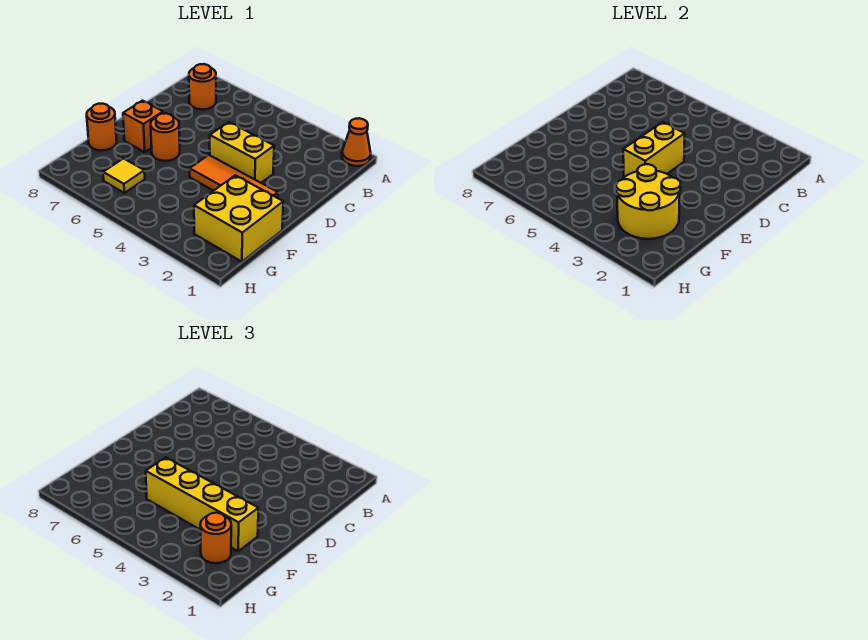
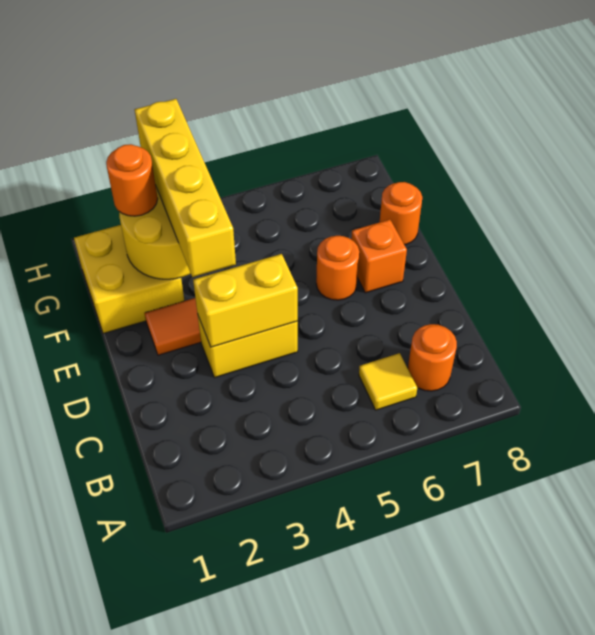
orange 1x1 cone [342,118,371,166] -> none
yellow 1x2 brick [623,122,685,177] -> yellow 1x2 brick turned to [193,254,298,347]
yellow 1x4 brick [146,457,258,551] -> yellow 1x4 brick turned to [135,99,236,277]
yellow 1x1 tile [103,159,145,193] -> yellow 1x1 tile moved to [359,353,417,410]

